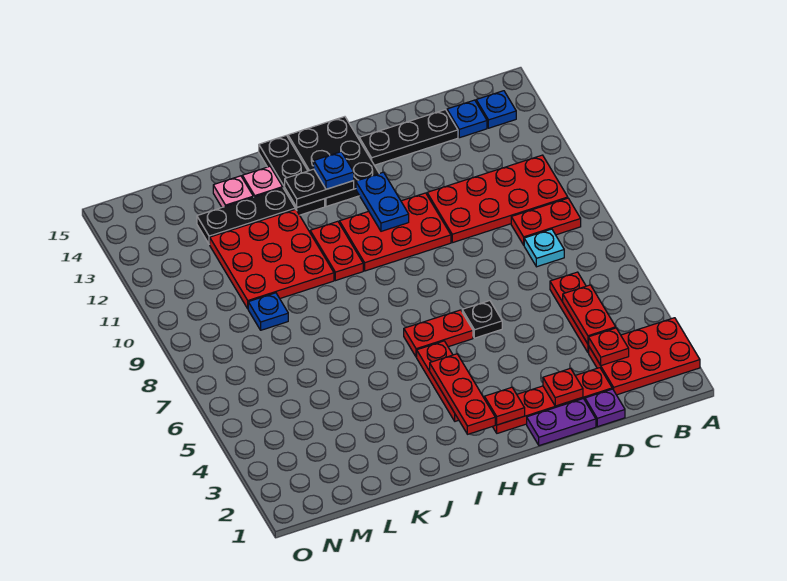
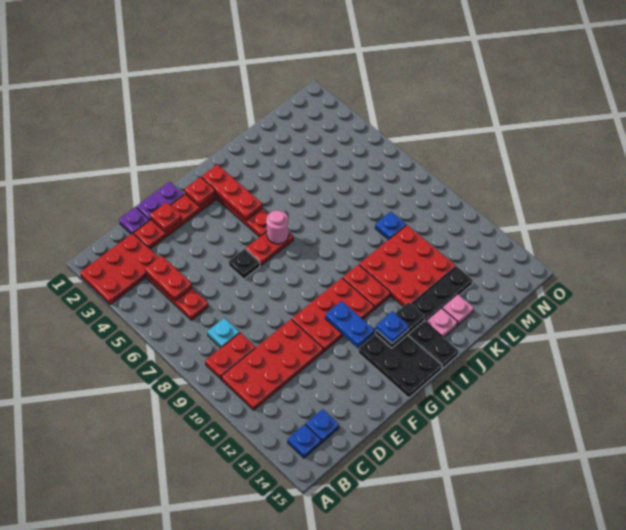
red 1x1 plate [589,328,629,365] -> none
black 1x3 plate [359,110,458,165] -> none
none -> pink 1x1 round brick [266,210,289,244]

